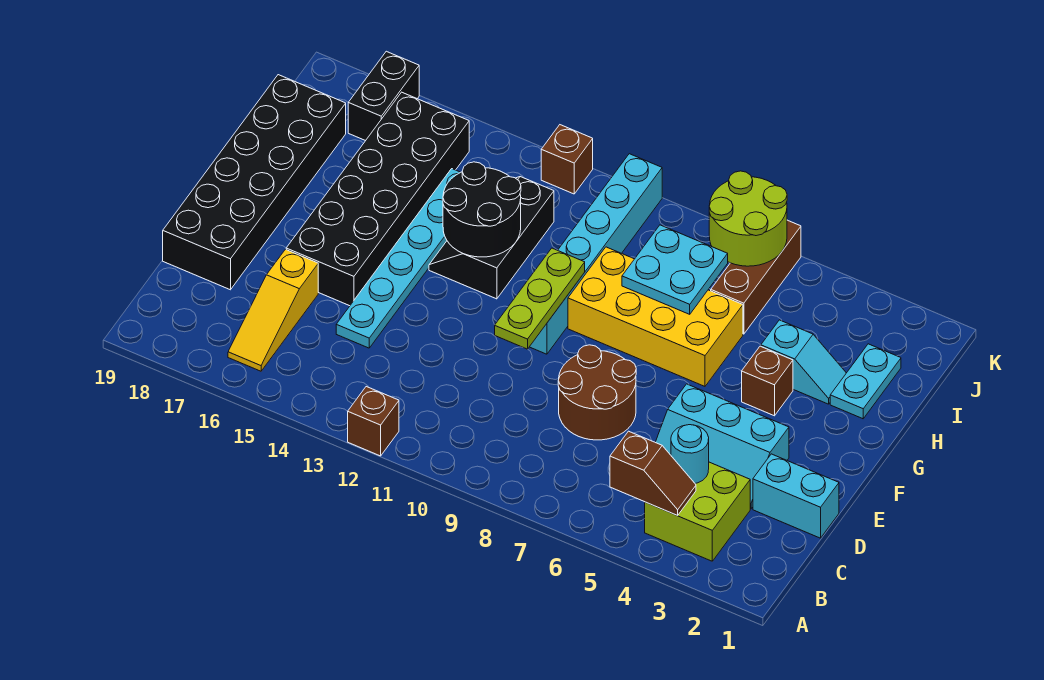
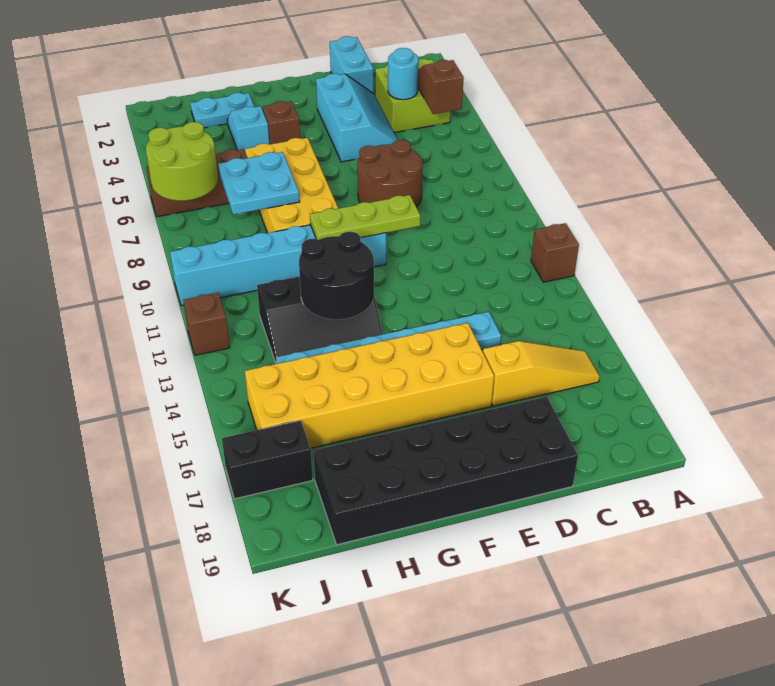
black 2x6 brick [286,92,469,306] -> yellow 2x6 brick [245,323,494,448]

